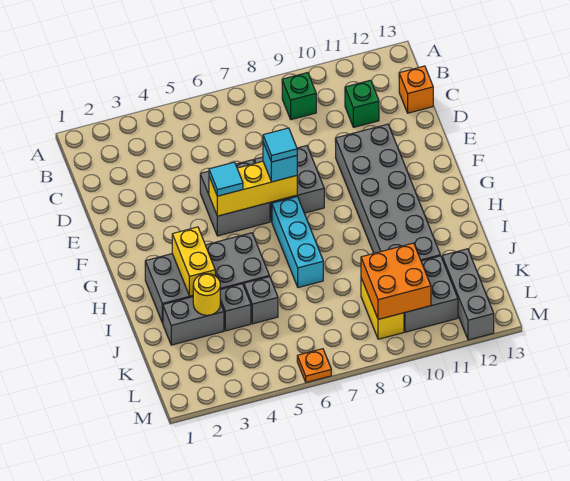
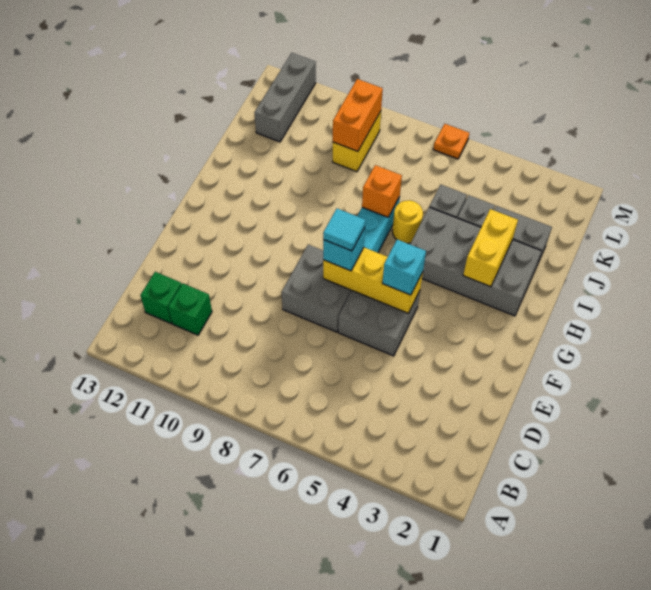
green 1x1 brick [282,73,316,120] -> green 1x1 brick moved to [140,272,182,323]
orange 1x1 brick [399,66,433,113] -> orange 1x1 brick moved to [362,165,402,217]
grey 2x6 brick [336,124,440,261] -> none
cyan 1x1 tile [209,162,243,196] -> cyan 1x1 brick [382,240,426,295]
yellow 1x1 round brick [193,274,220,315] -> yellow 1x1 round brick moved to [392,200,423,243]
orange 2x2 brick [361,243,431,319] -> orange 1x2 brick [333,79,383,151]
grey 2x2 brick [404,256,458,332] -> none

